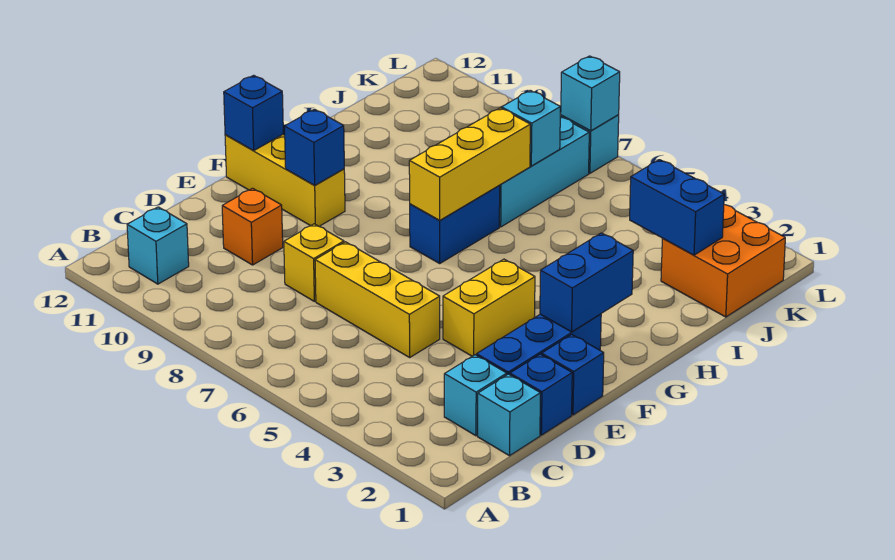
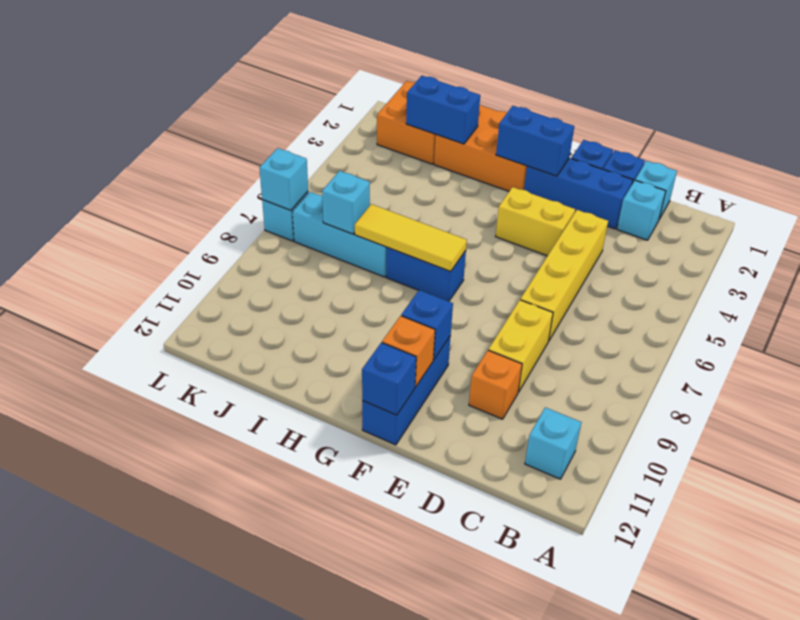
yellow 1x3 brick [315,242,440,357] -> yellow 1x4 brick [520,210,608,340]
yellow 1x1 brick [284,224,344,301] -> yellow 1x2 brick [489,300,553,392]
yellow 1x3 brick [225,135,345,226] -> blue 1x3 brick [362,336,451,445]
none -> orange 1x1 brick [382,316,435,387]
none -> orange 2x3 brick [434,105,527,191]
yellow 1x3 brick [409,108,530,220] -> yellow 1x3 tile [355,204,467,271]
blue 1x2 brick [630,160,724,255] -> blue 1x2 brick turned to [406,76,480,144]

